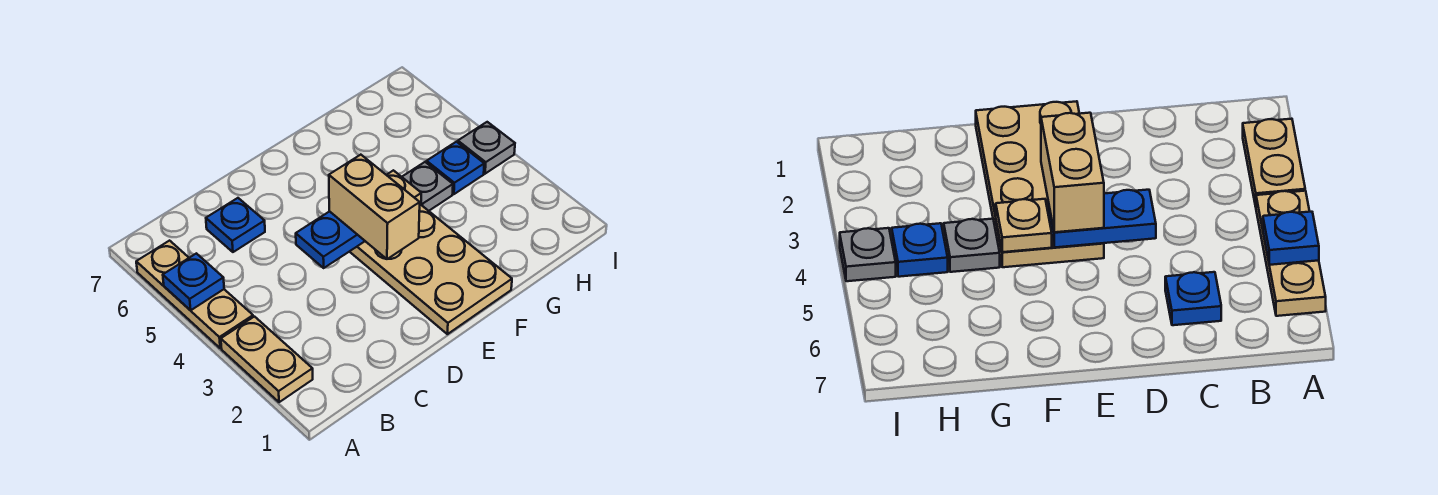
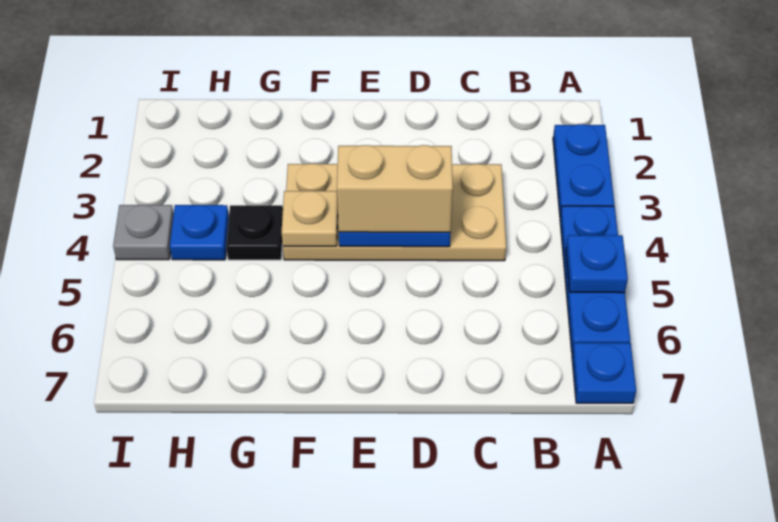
tan 1x2 plate [221,317,313,402] -> blue 1x2 plate [553,124,614,217]
tan 1x3 plate [136,241,253,348] -> blue 1x3 plate [560,206,630,352]
blue 1x1 plate [206,198,265,252] -> blue 1x1 plate moved to [572,343,636,403]
tan 2x4 plate [350,205,512,334] -> tan 2x4 plate turned to [283,164,506,261]
tan 1x2 brick [329,155,420,259] -> tan 1x2 brick turned to [337,145,453,232]
grey 1x1 plate [402,162,453,211] -> black 1x1 plate [226,205,283,260]

